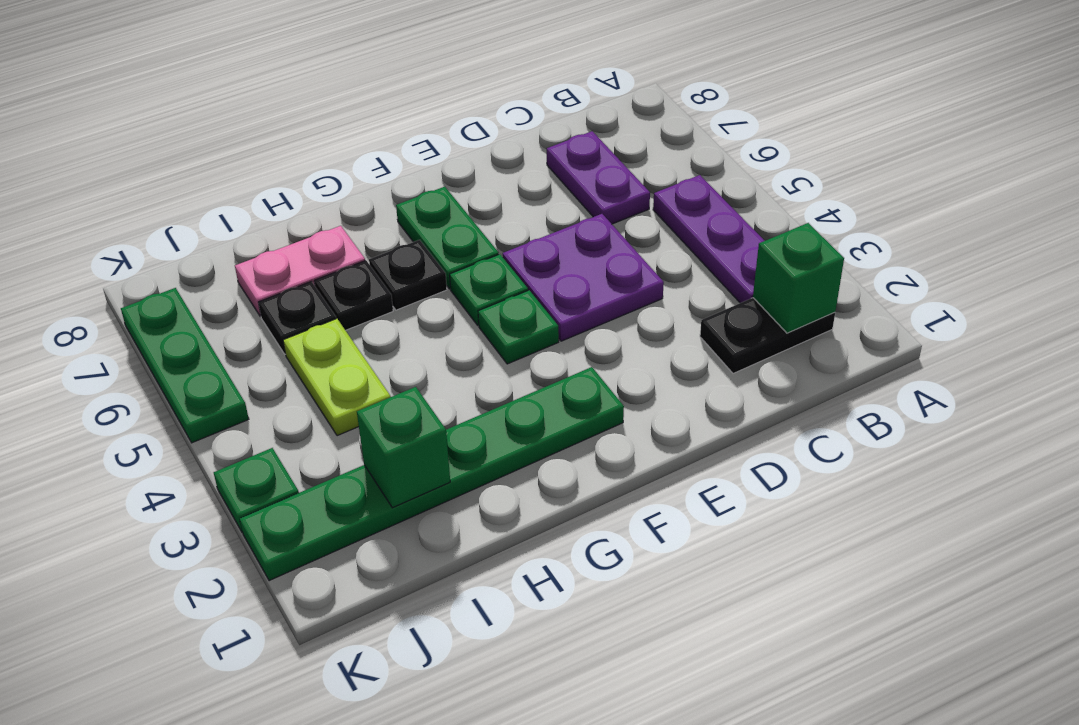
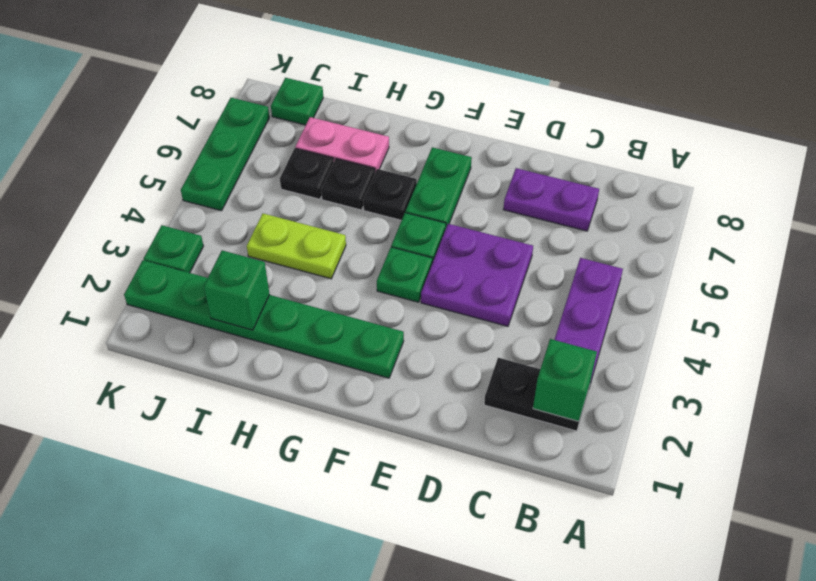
purple 1x2 plate [547,131,650,224] -> purple 1x2 plate turned to [503,168,599,231]
lime 1x2 plate [283,319,391,436] -> lime 1x2 plate turned to [247,213,346,279]
none -> green 1x1 plate [271,78,323,125]

